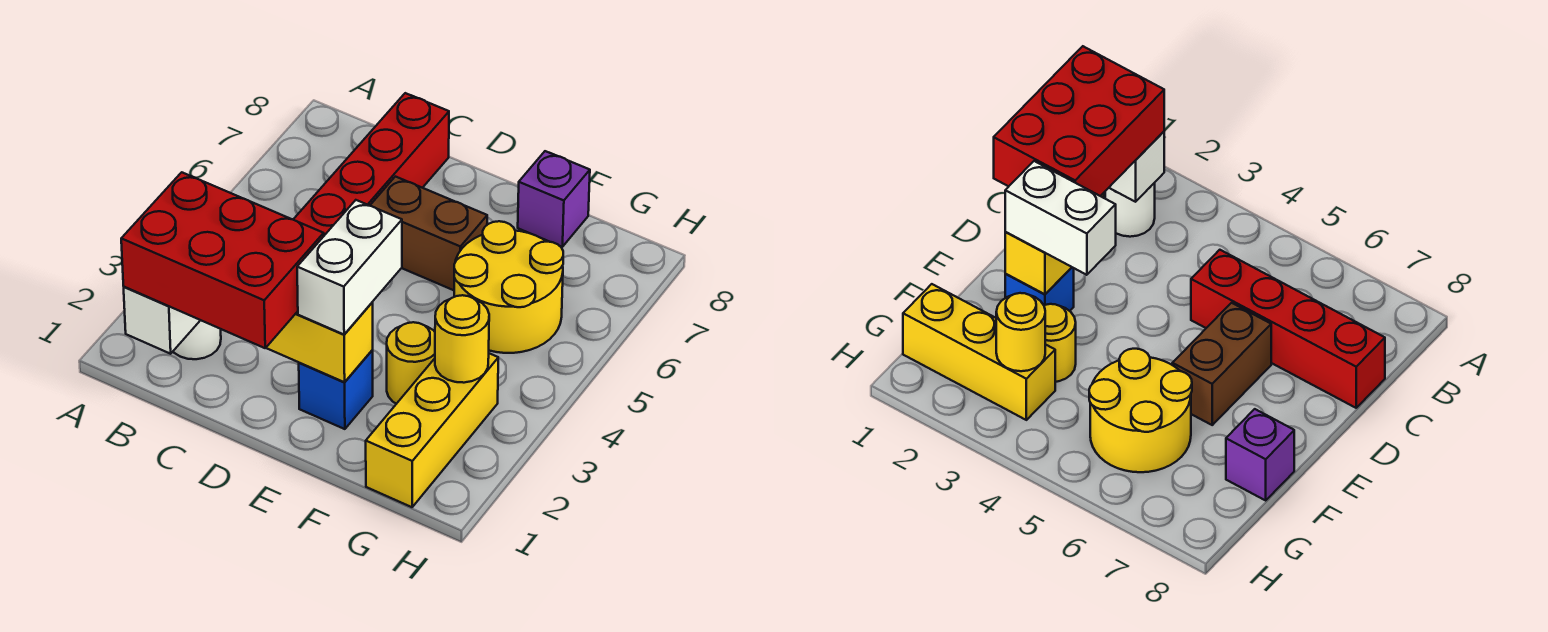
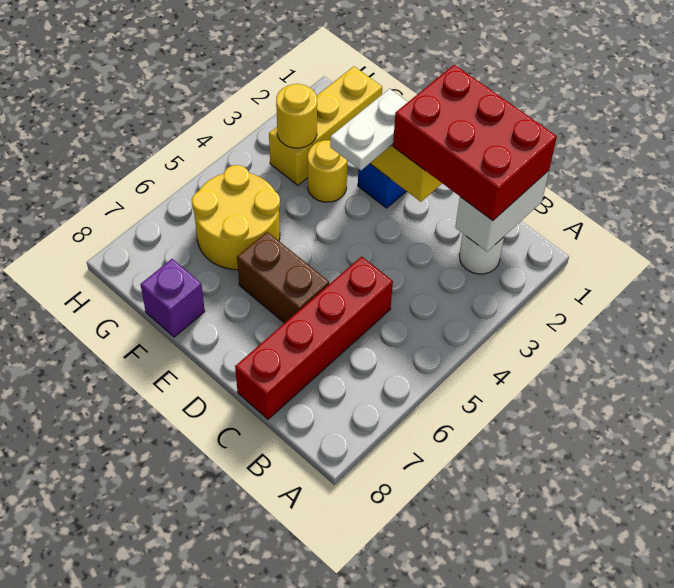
white 1x2 brick [297,200,402,334] -> white 1x2 plate [330,89,408,170]

